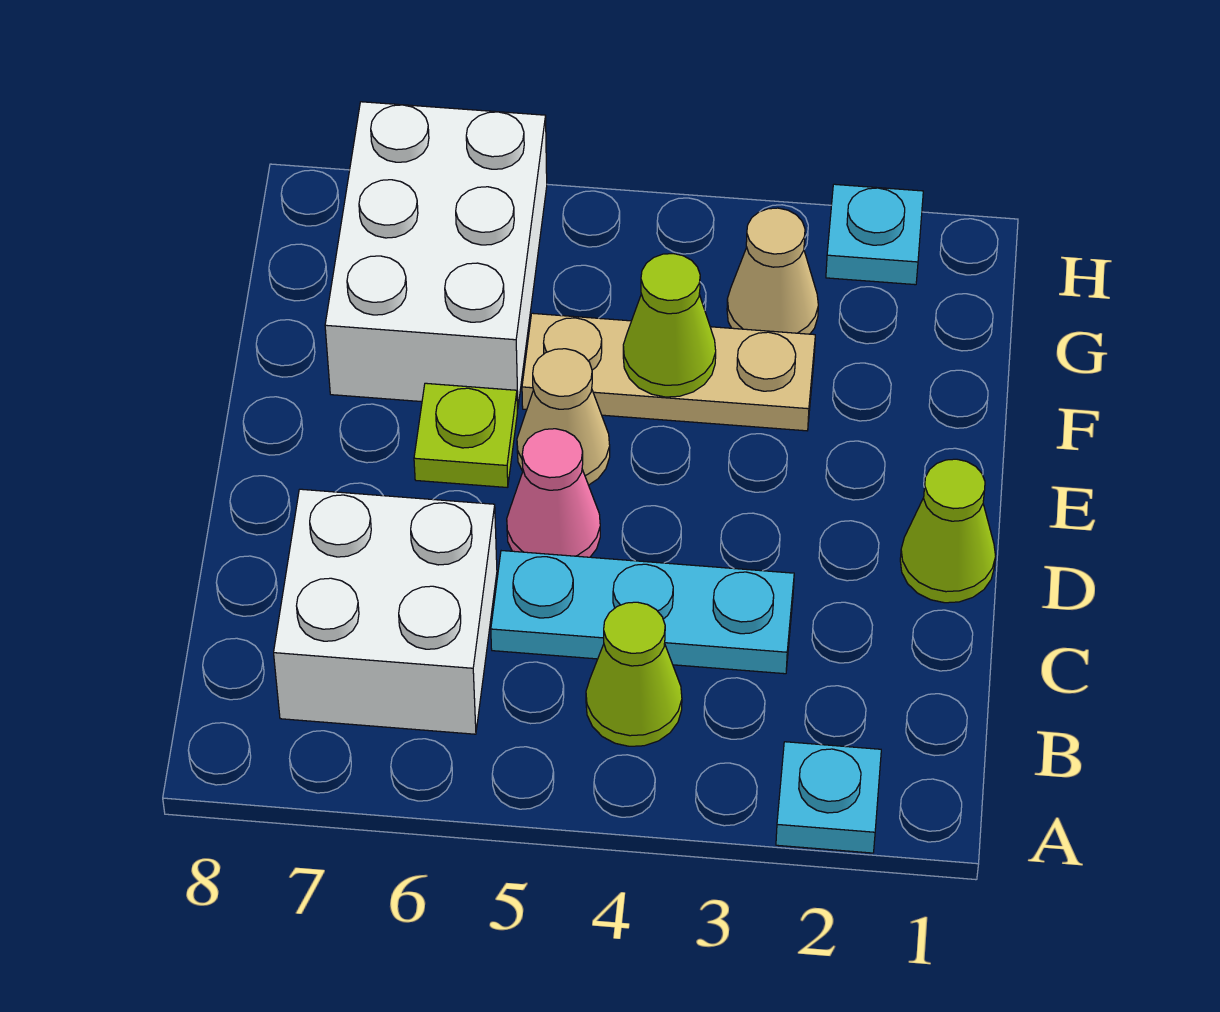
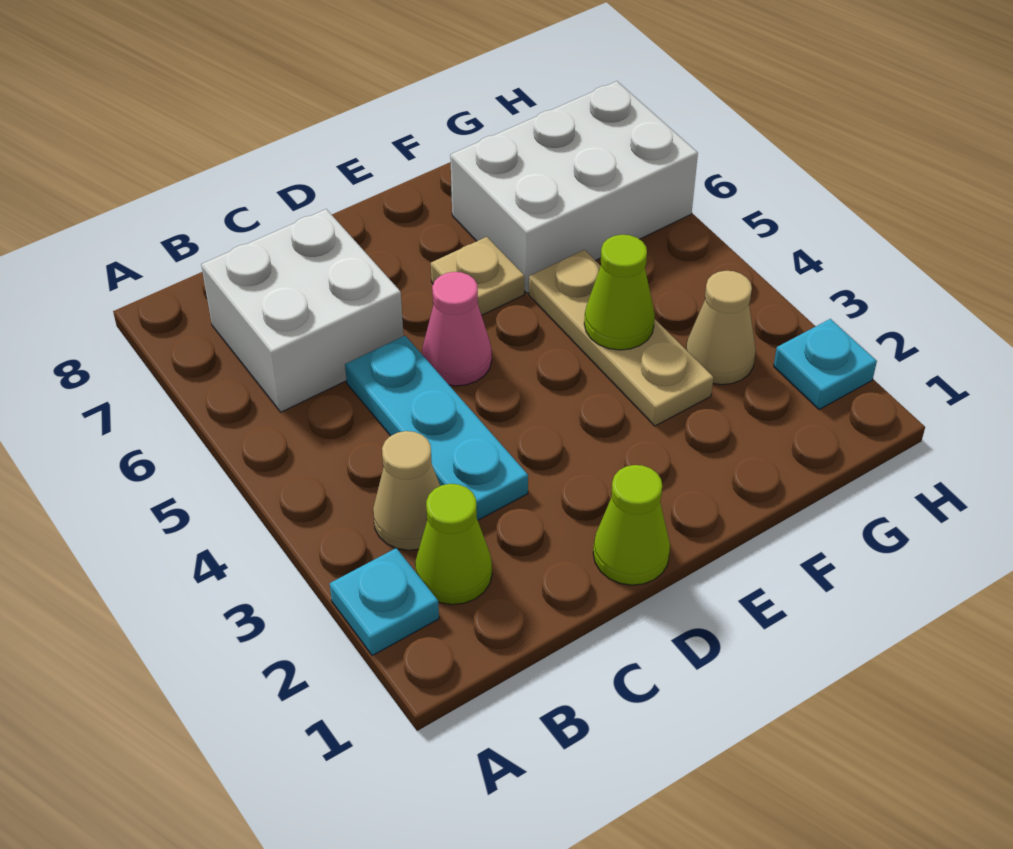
lime 1x1 cone [586,602,682,746] -> lime 1x1 cone moved to [415,484,492,605]
tan 1x1 cone [517,349,610,485] -> tan 1x1 cone moved to [373,431,440,550]
lime 1x1 plate [414,383,517,488] -> tan 1x1 plate [431,237,524,315]

